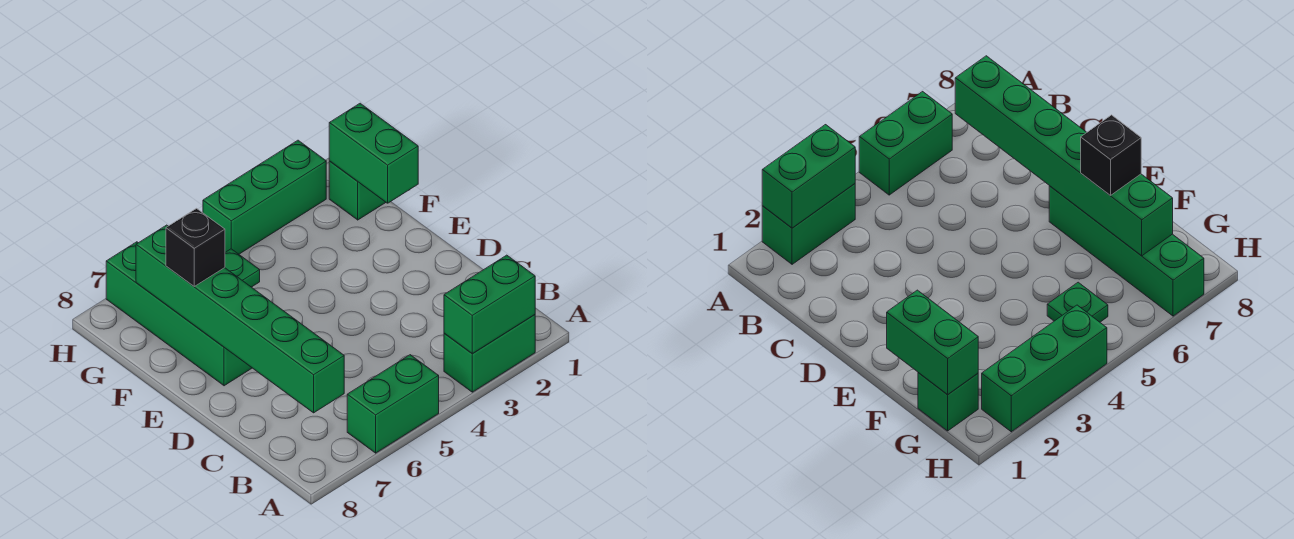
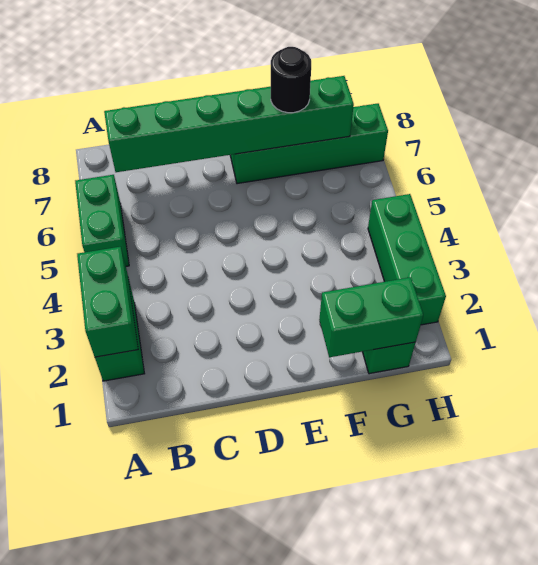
black 1x1 brick [166,208,225,286] -> black 1x1 round brick [271,47,311,113]
green 1x1 plate [225,249,260,287] -> none

